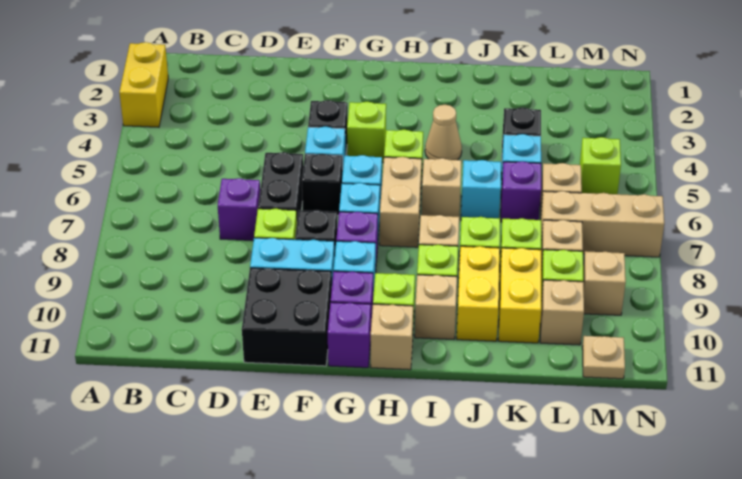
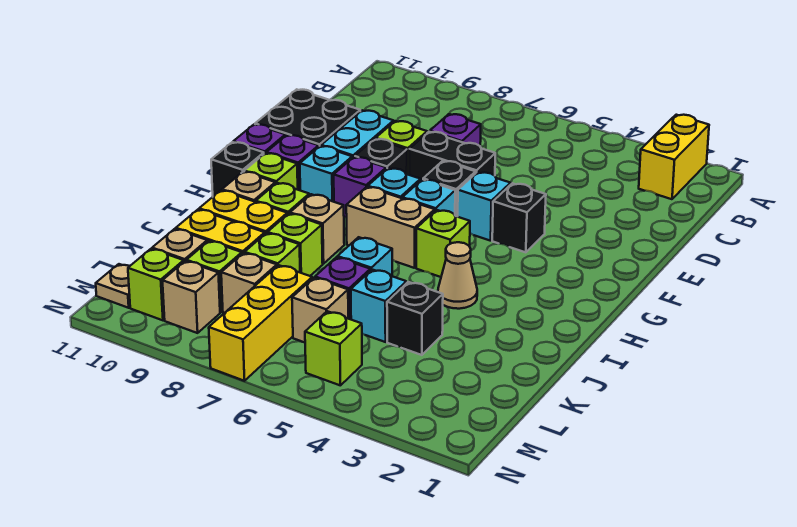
yellow 1x2 brick [119,42,168,127] -> yellow 1x2 brick turned to [639,115,709,199]
lime 1x1 brick [347,102,386,162] -> lime 1x1 brick moved to [128,249,184,320]
tan 1x1 brick [371,304,413,370] -> black 1x1 brick [211,142,264,196]
tan 1x1 brick [421,158,461,217] -> none
tan 1x3 brick [541,191,664,257] -> yellow 1x3 brick [209,265,312,381]

